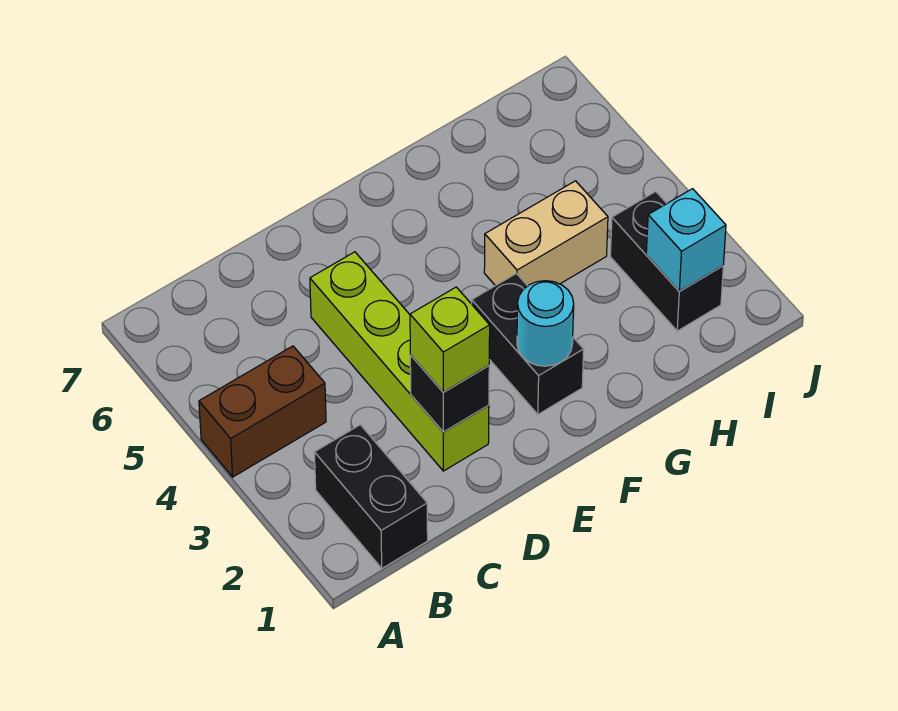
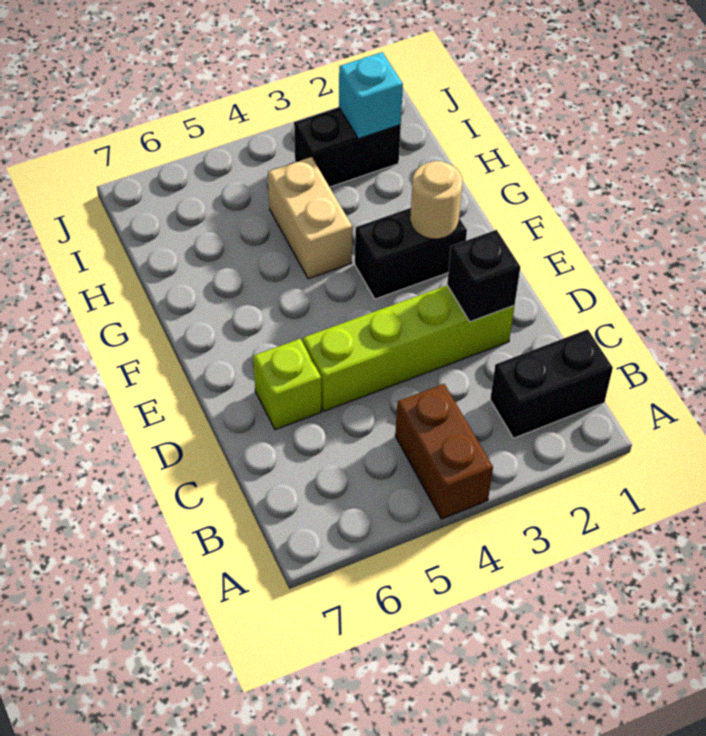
lime 1x1 brick [410,287,490,392] -> lime 1x1 brick moved to [253,339,321,430]
cyan 1x1 round brick [517,281,574,366] -> tan 1x1 round brick [410,161,462,239]

